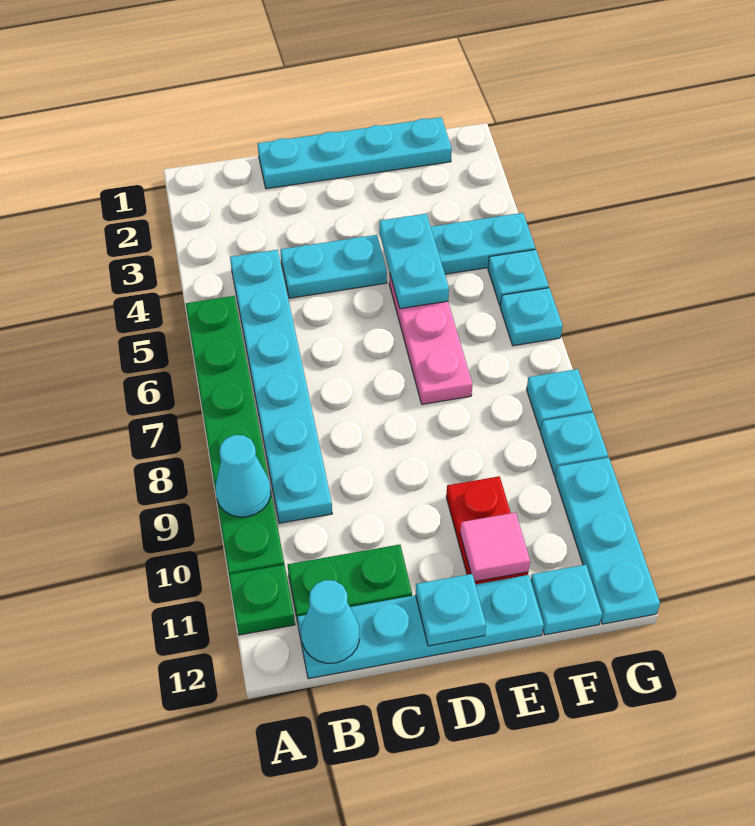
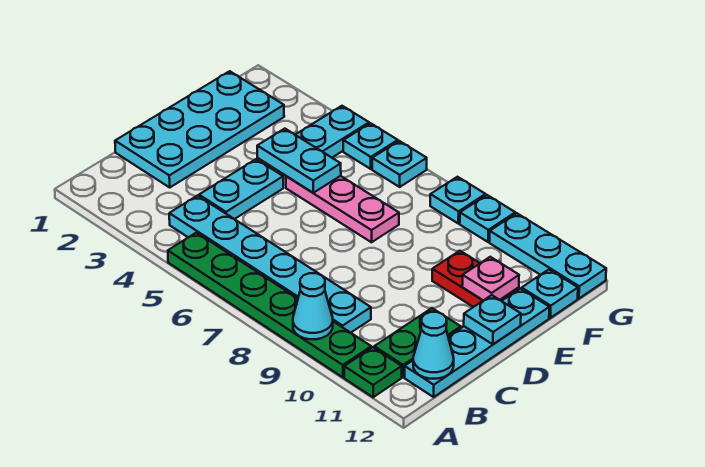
cyan 1x4 plate [258,117,452,189] -> cyan 2x4 plate [115,71,284,187]
pink 1x1 tile [460,513,530,582] -> pink 1x1 plate [462,257,519,300]

